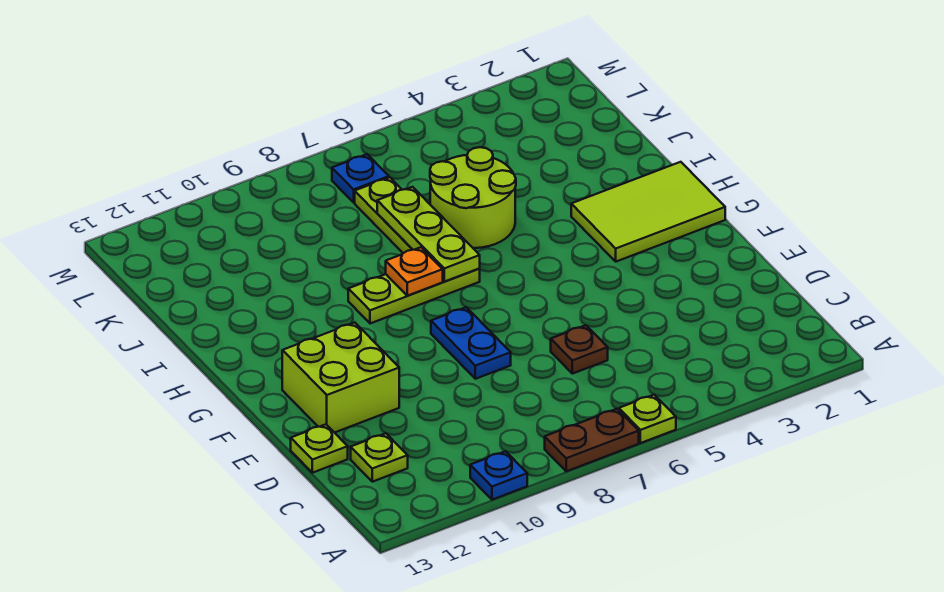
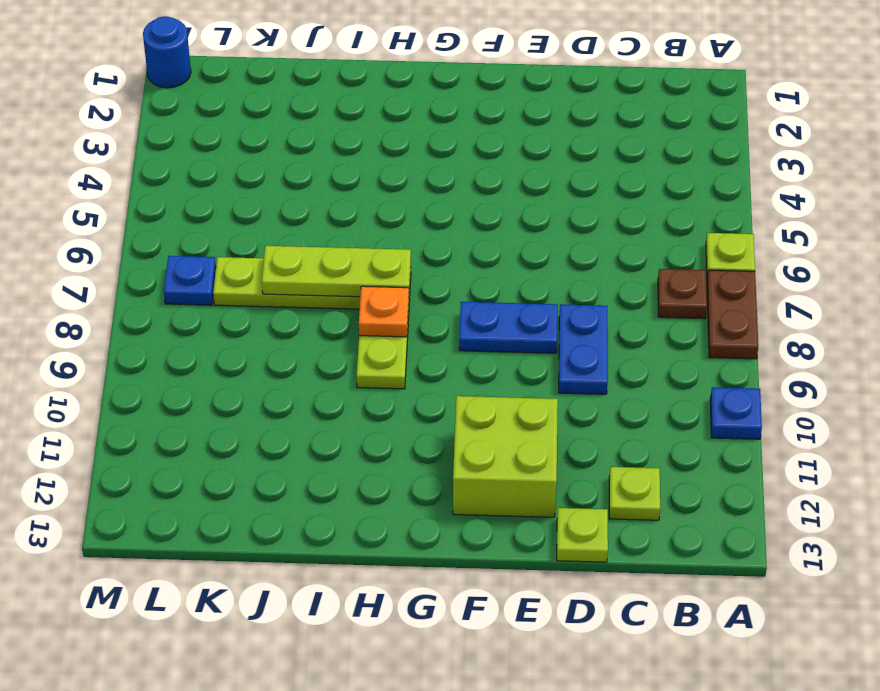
brown 1x1 plate [551,325,608,374] -> brown 1x1 plate moved to [658,269,707,319]
none -> blue 1x2 plate [559,304,608,394]
lime 2x3 tile [571,162,725,262] -> none
lime 2x2 round brick [430,147,516,248] -> none
none -> blue 1x1 round brick [143,16,191,88]

